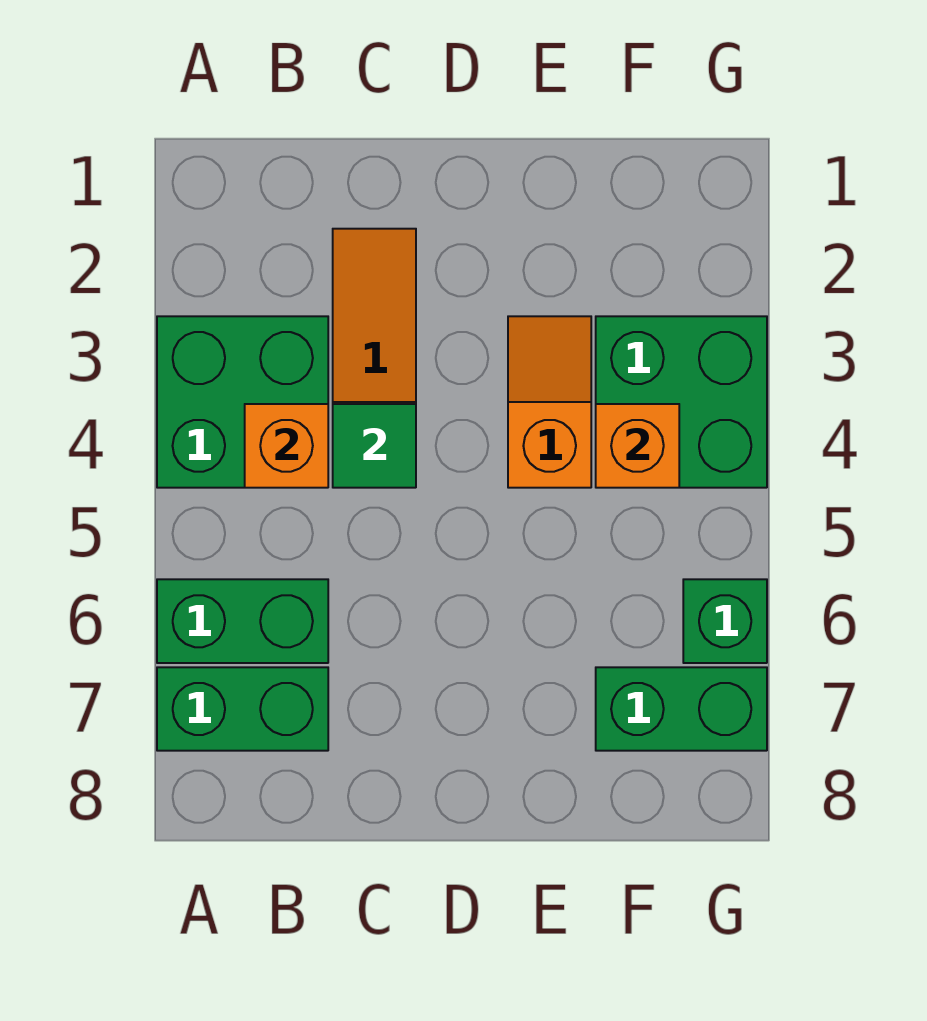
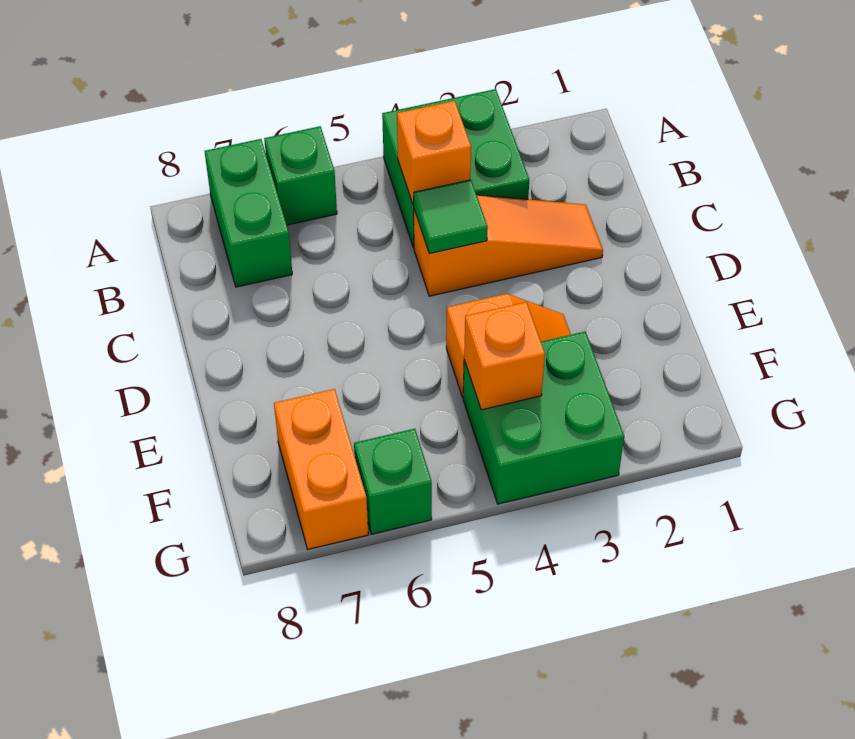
green 1x2 brick [157,579,328,663] -> green 1x1 brick [264,126,337,225]
green 1x2 brick [596,667,767,751] -> orange 1x2 brick [274,389,368,549]

